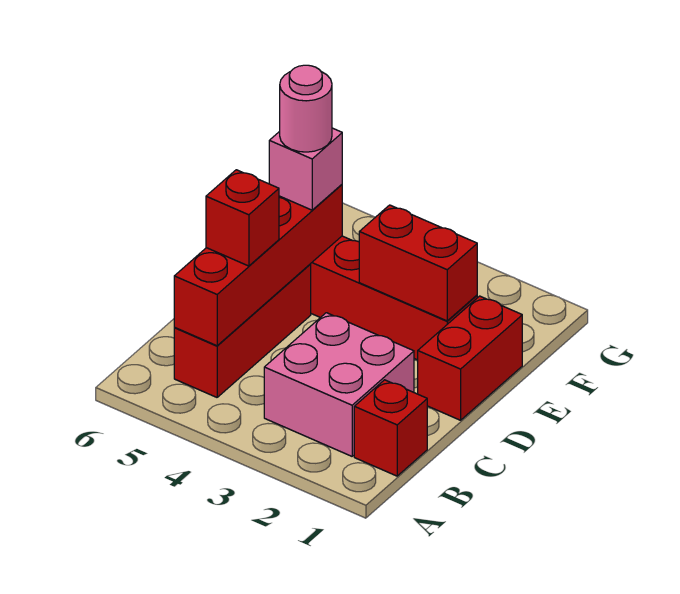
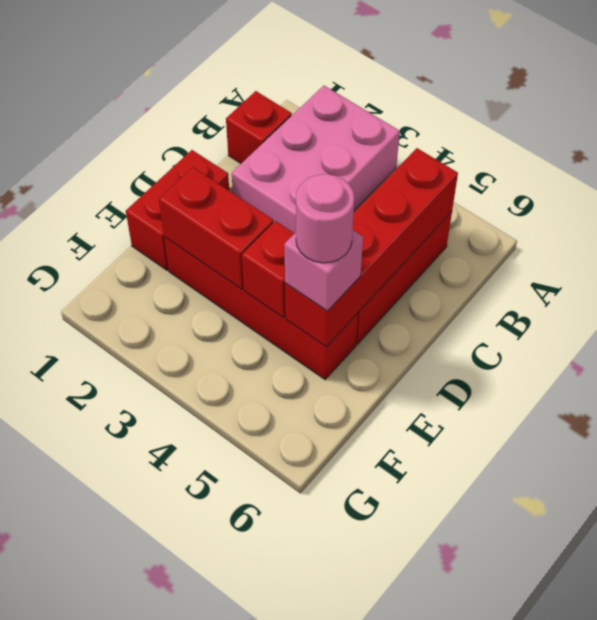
pink 2x2 brick [264,313,414,456] -> pink 2x3 brick [232,86,400,233]
red 1x1 brick [206,170,279,266] -> red 1x1 brick moved to [242,221,295,318]

